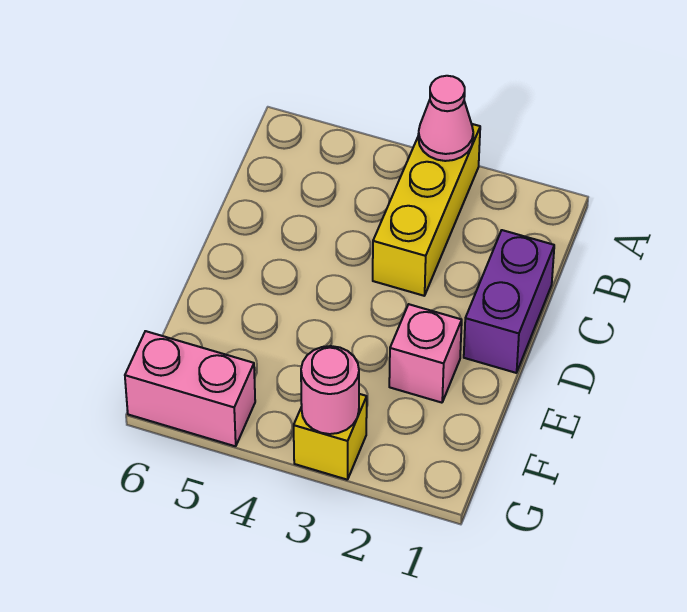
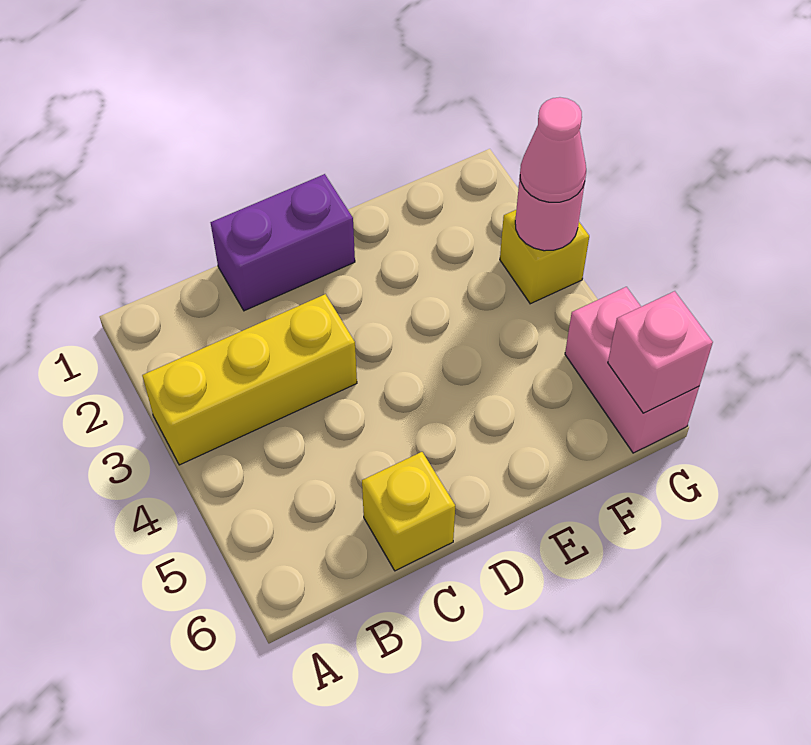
pink 1x1 cone [418,76,473,161] -> pink 1x1 cone moved to [520,97,586,202]
none -> yellow 1x1 brick [362,452,455,571]
pink 1x1 brick [389,304,462,403] -> pink 1x1 brick moved to [608,291,713,413]

